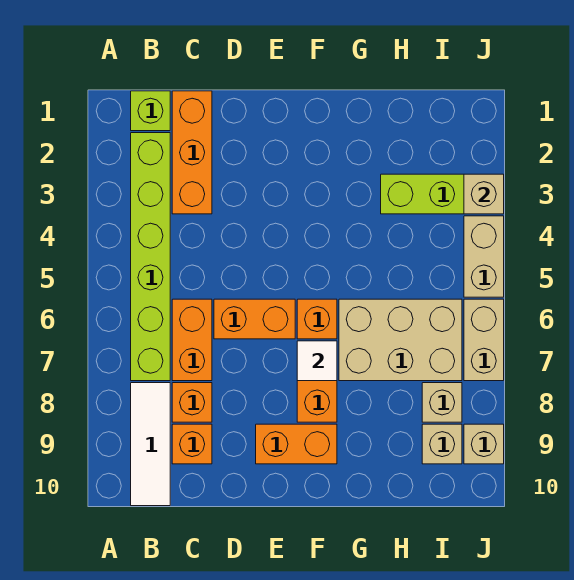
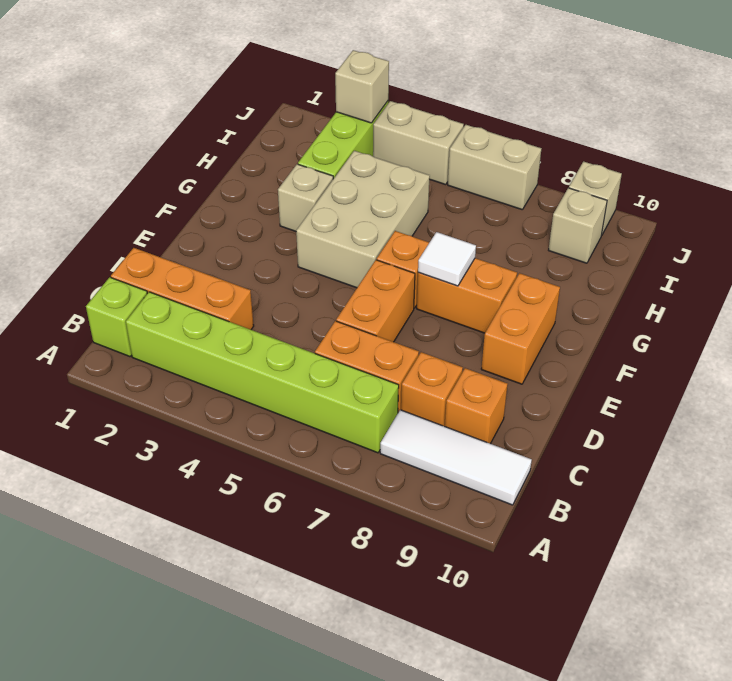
tan 2x3 brick [339,299,462,381] -> tan 2x3 brick moved to [296,151,430,288]
tan 1x1 brick [422,383,462,422] -> tan 1x1 brick moved to [278,164,333,231]

